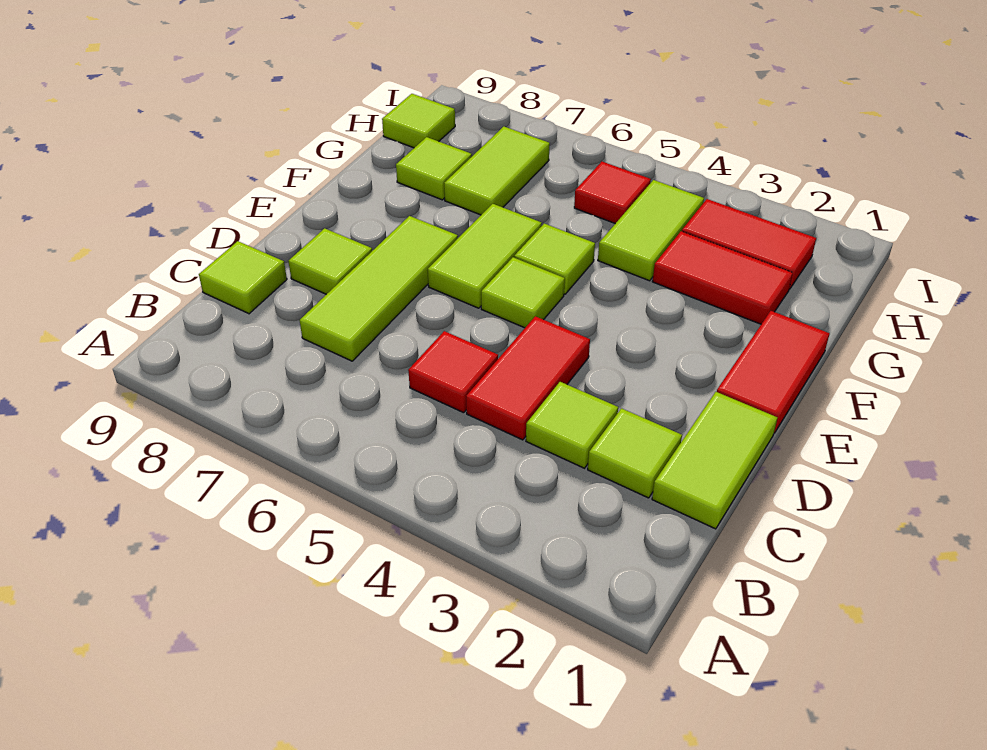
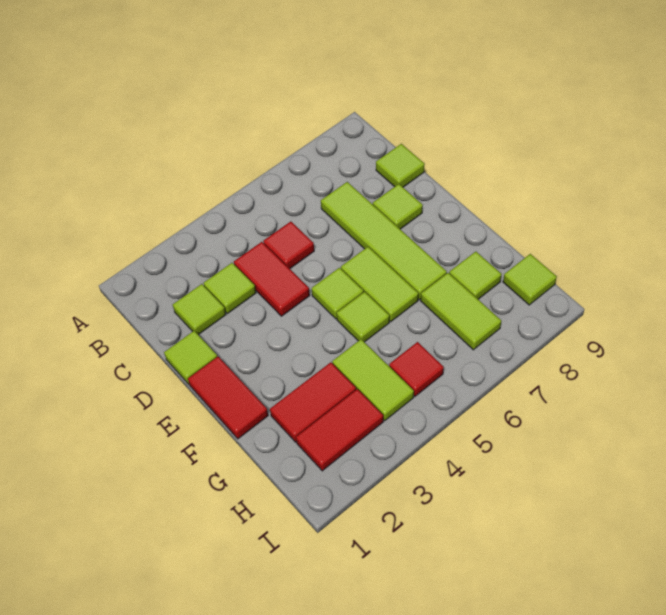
lime 1x2 tile [652,392,777,529] -> lime 1x1 tile [164,331,217,384]
lime 1x3 tile [300,216,458,361] -> lime 1x4 tile [321,182,447,300]

